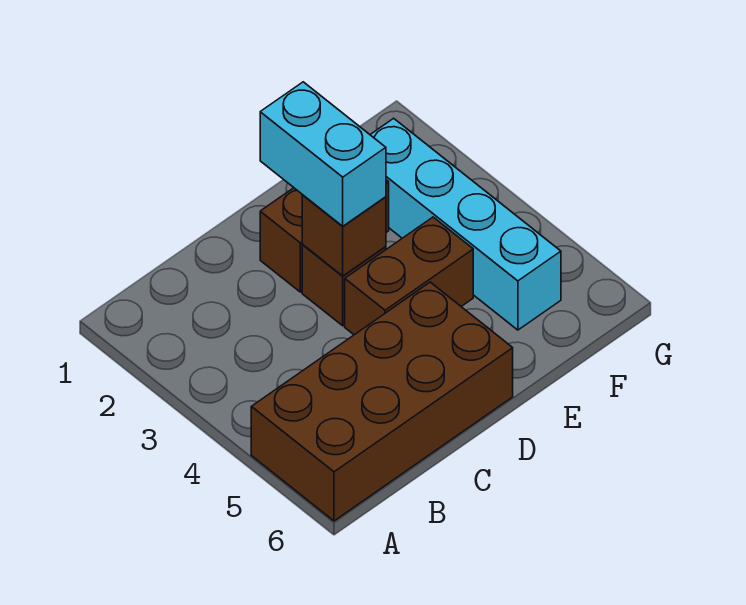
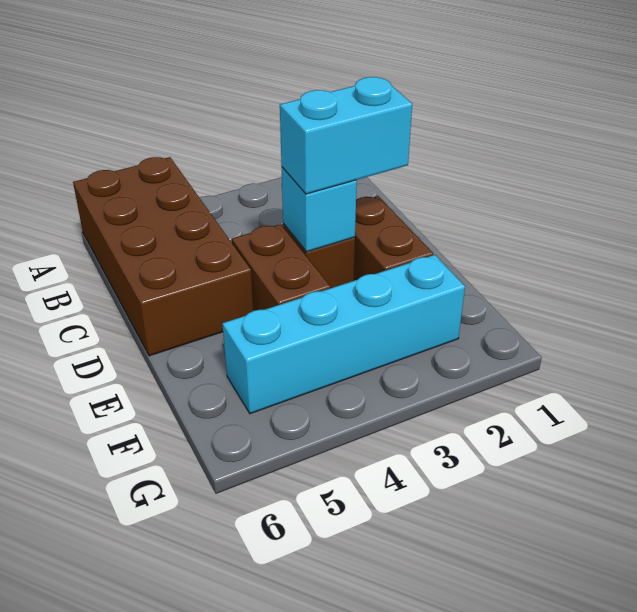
brown 1x1 brick [302,195,386,276] -> cyan 1x1 brick [282,167,357,252]

